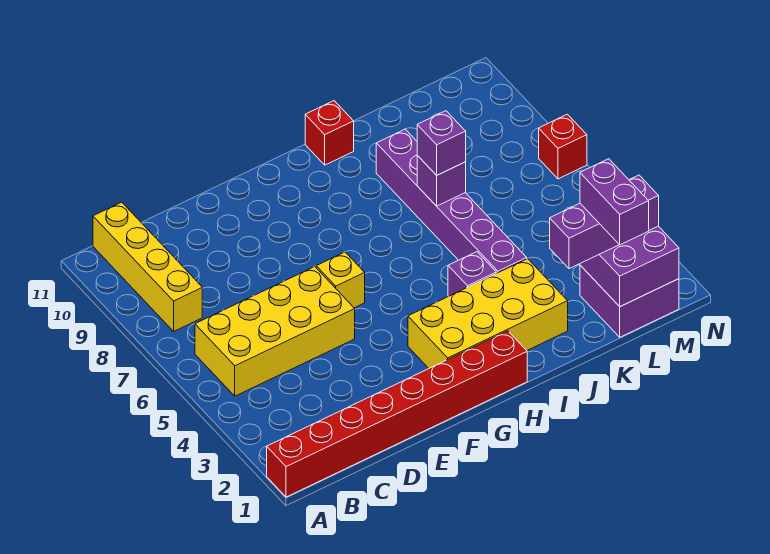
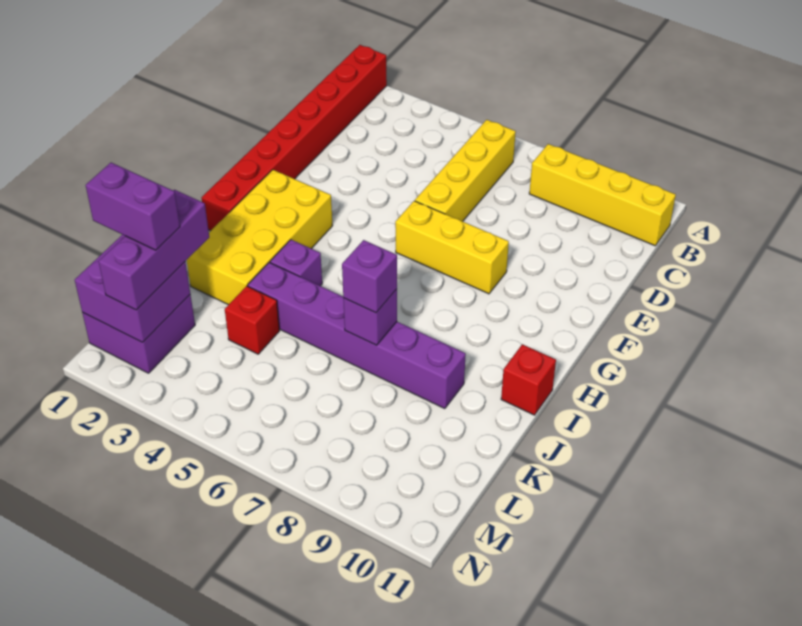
yellow 2x4 brick [195,266,355,396] -> yellow 1x4 brick [415,120,516,221]
yellow 1x1 brick [316,252,365,308] -> yellow 1x3 brick [395,201,509,294]
red 1x1 brick [539,114,587,179] -> red 1x1 brick moved to [225,286,280,354]

